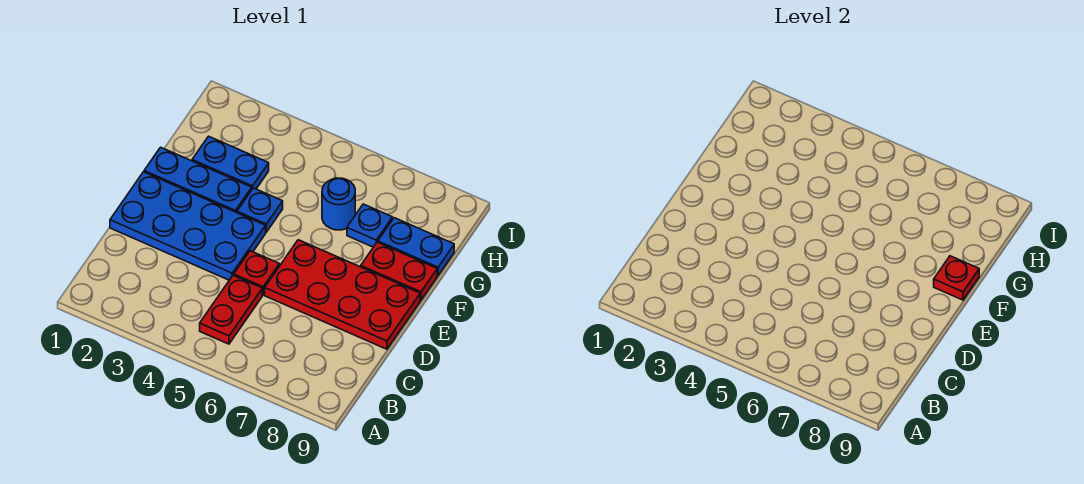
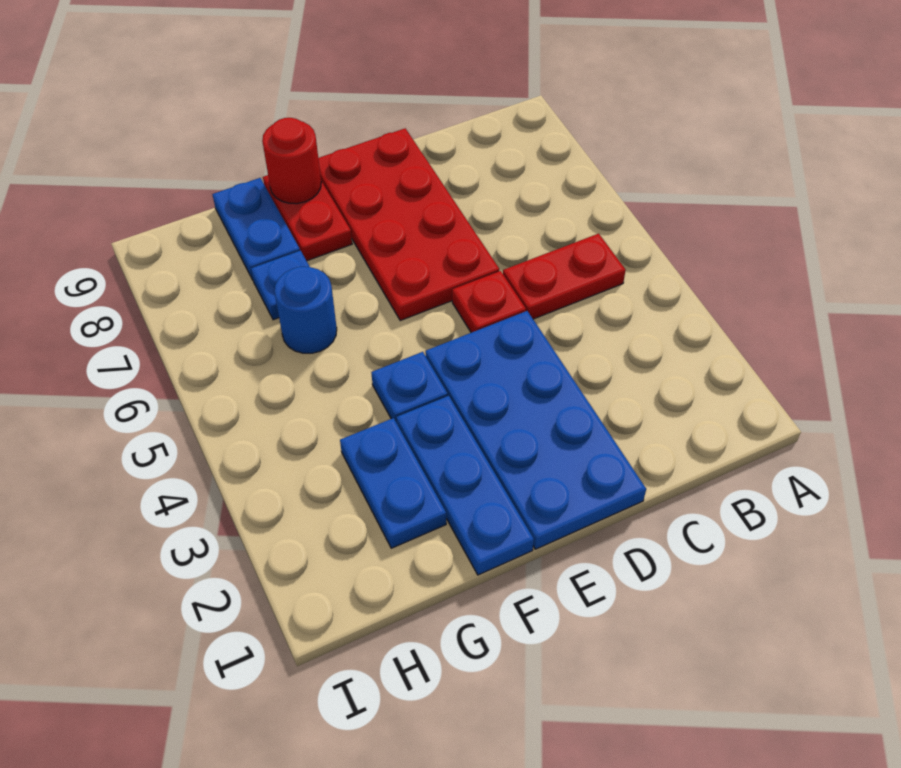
red 1x1 plate [934,256,979,300] -> red 1x1 round brick [262,118,321,204]

